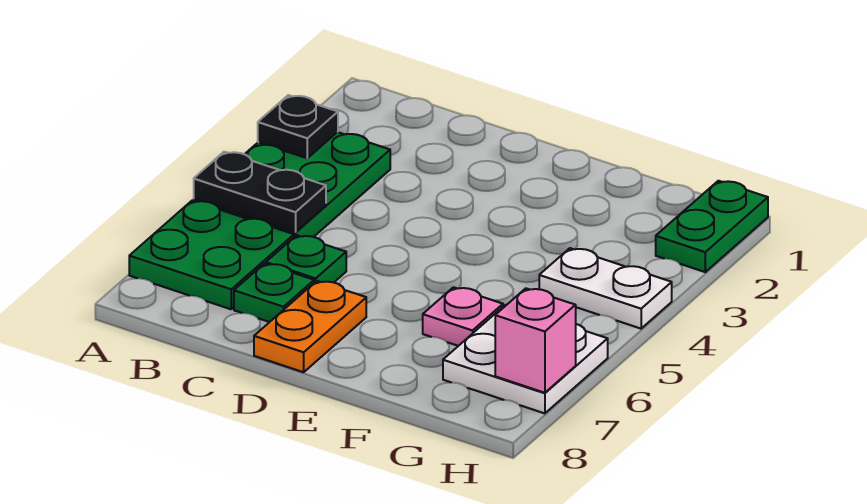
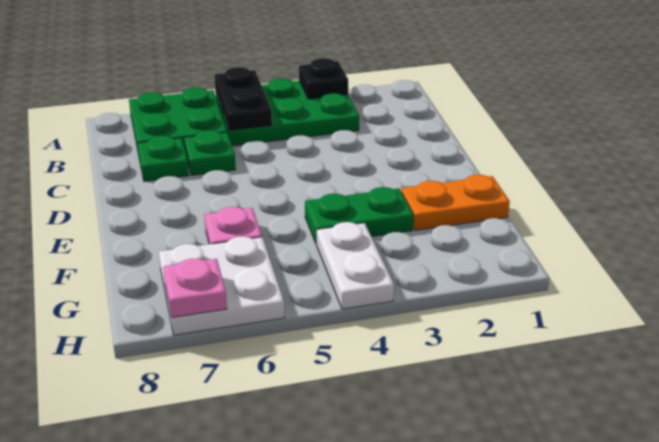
orange 1x2 plate [254,281,366,372] -> orange 1x2 plate moved to [401,175,510,230]
green 1x2 plate [656,181,768,272] -> green 1x2 plate moved to [305,187,414,244]
pink 1x1 brick [495,288,576,393] -> pink 1x1 plate [163,259,227,317]

